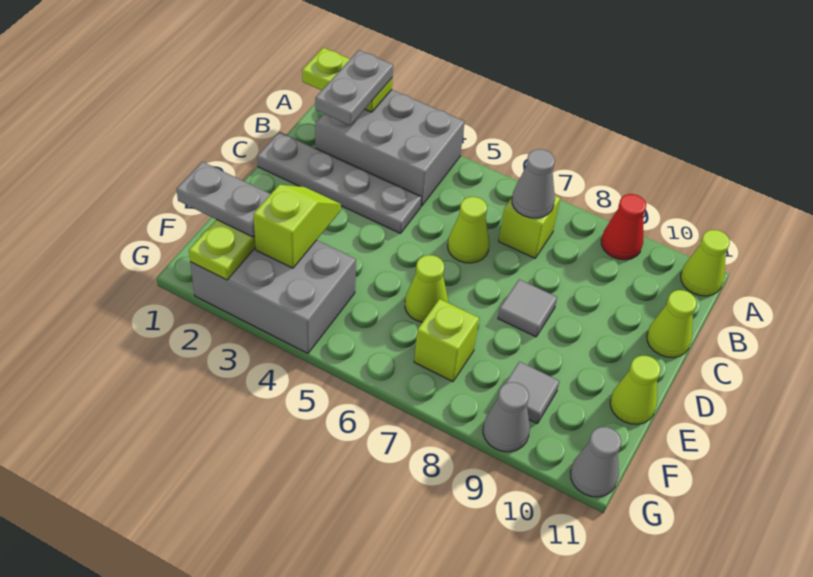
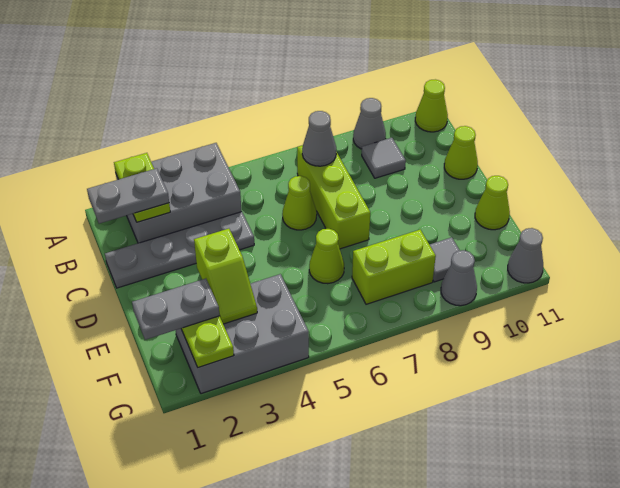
lime 1x2 plate [302,48,393,112] -> lime 1x2 plate turned to [114,153,170,222]
grey 1x2 plate [315,50,393,125] -> grey 1x2 plate turned to [87,168,169,224]
red 1x1 cone [601,194,646,260] -> grey 1x1 cone [353,98,386,149]
lime 1x1 brick [499,196,560,258] -> lime 1x3 brick [297,145,370,249]
grey 1x1 tile [498,279,557,337] -> grey 1x1 tile moved to [362,138,406,178]
lime 1x2 slope [254,185,341,268] -> lime 1x2 slope turned to [194,229,257,324]
lime 1x1 brick [414,299,479,382] -> lime 1x2 brick [352,230,436,304]

